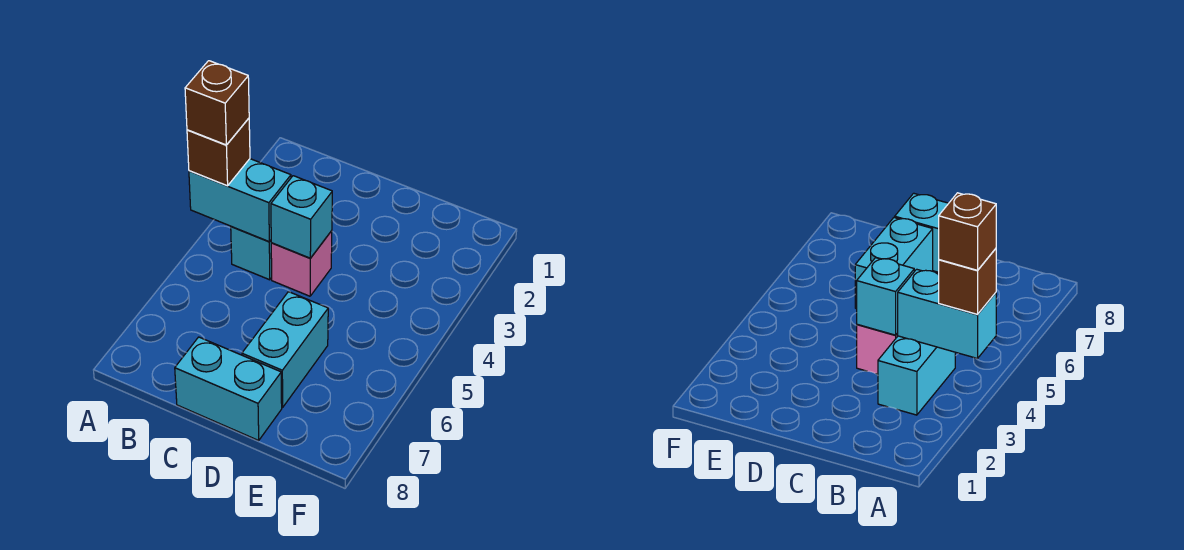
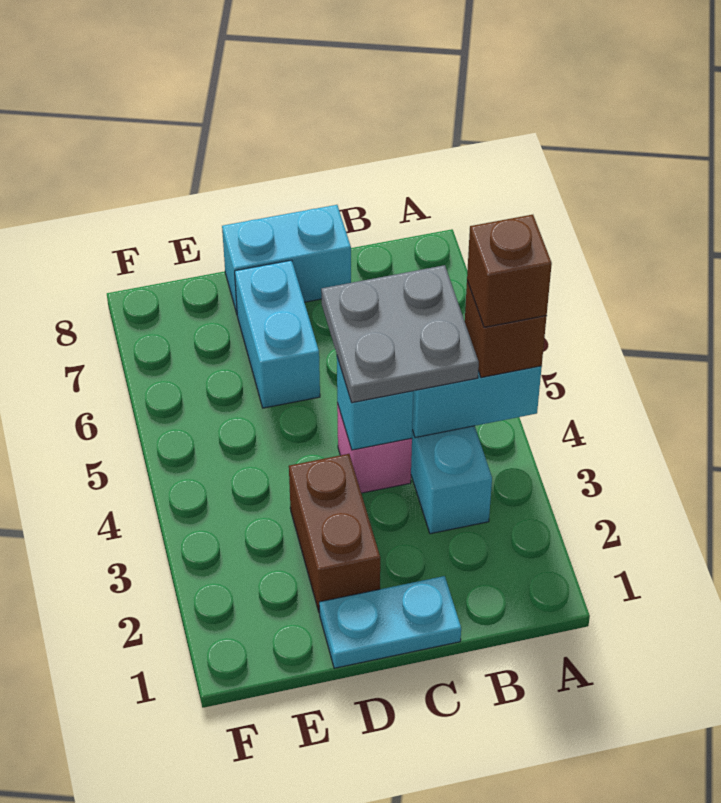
none -> grey 2x2 plate [321,265,479,403]
none -> cyan 1x2 plate [319,576,461,668]
none -> brown 1x2 brick [289,454,380,613]

